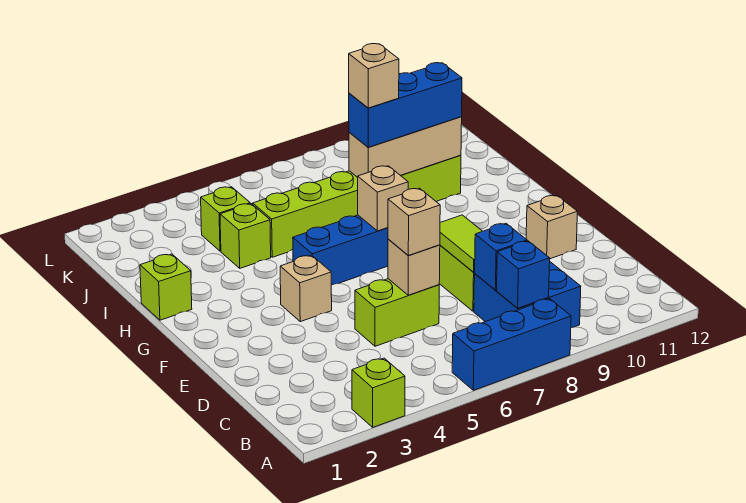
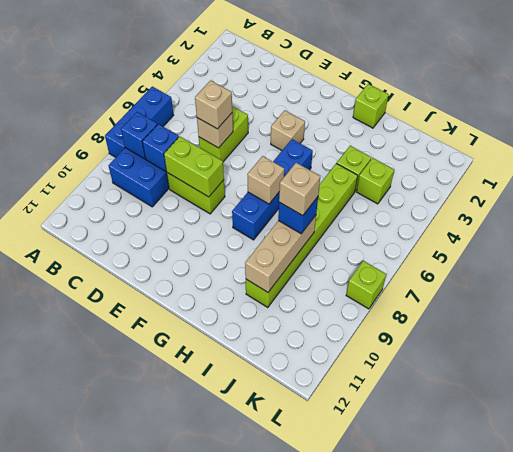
lime 1x1 brick [352,358,405,427] -> lime 1x1 brick moved to [346,261,386,309]
lime 1x2 tile [440,215,483,272] -> lime 1x2 brick [164,137,224,197]
tan 1x1 brick [526,195,577,259] -> none
blue 1x3 brick [349,63,462,147] -> blue 1x1 brick [278,197,318,234]

